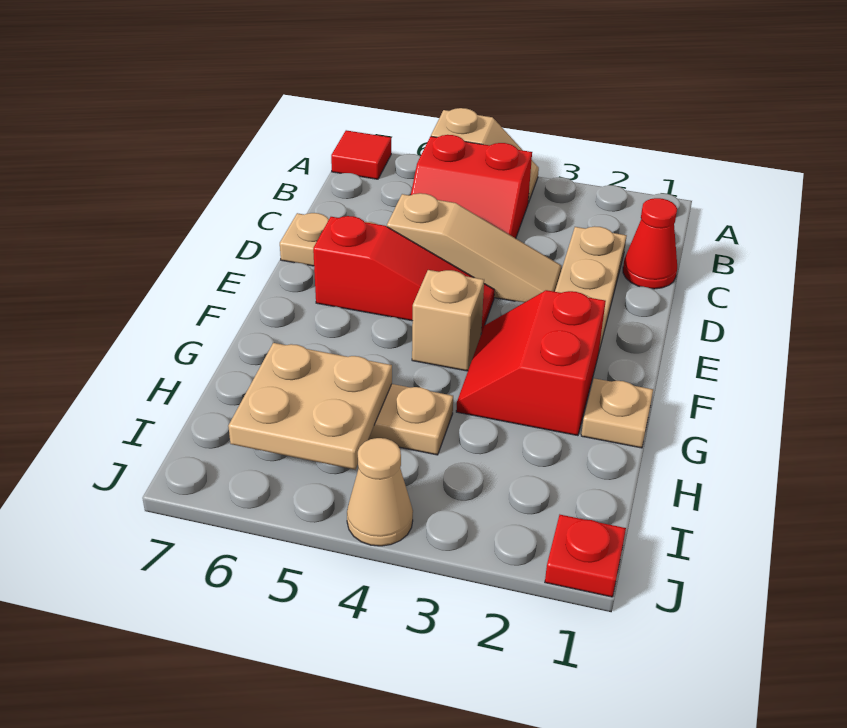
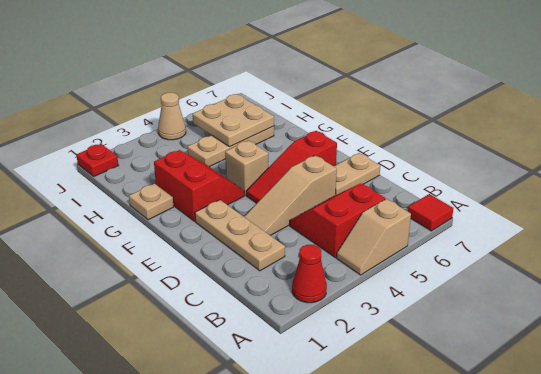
red 1x1 cone [623,198,677,289] -> red 1x1 cone moved to [292,245,327,303]

